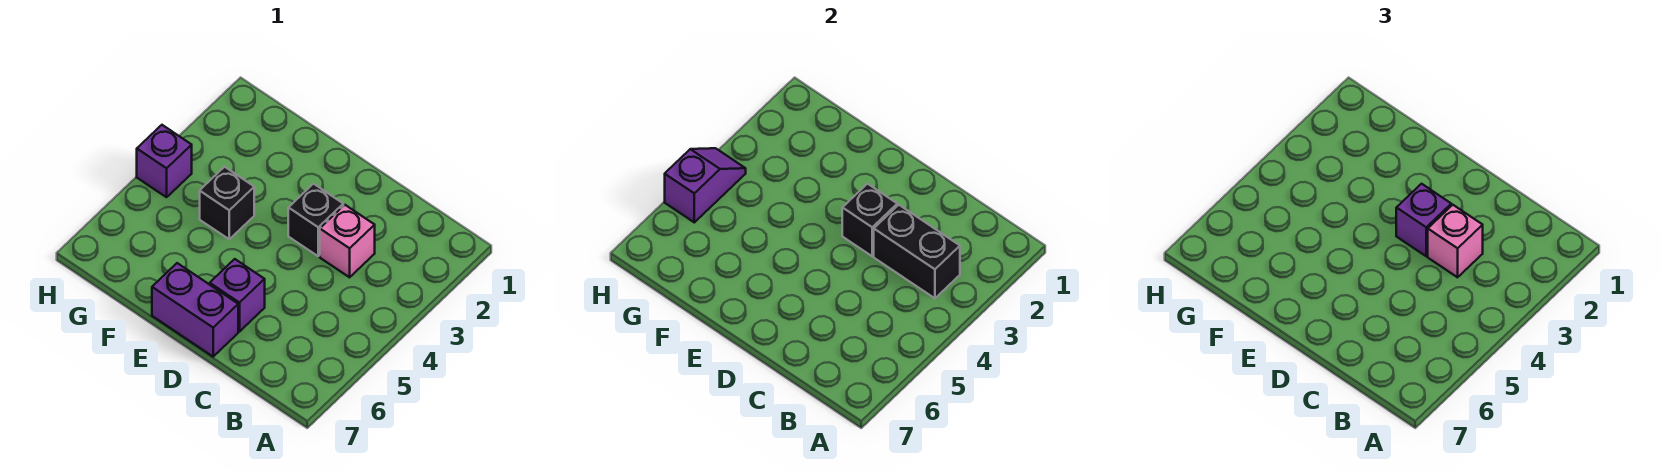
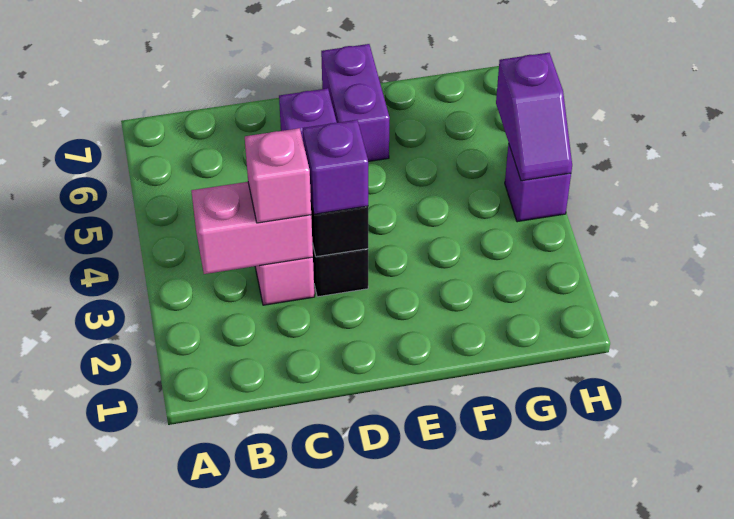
black 1x2 brick [874,205,960,298] -> pink 1x2 brick [191,182,313,274]
purple 1x2 brick [152,263,238,357] -> purple 1x2 brick turned to [321,44,390,162]
black 1x1 brick [200,167,254,239] -> none

